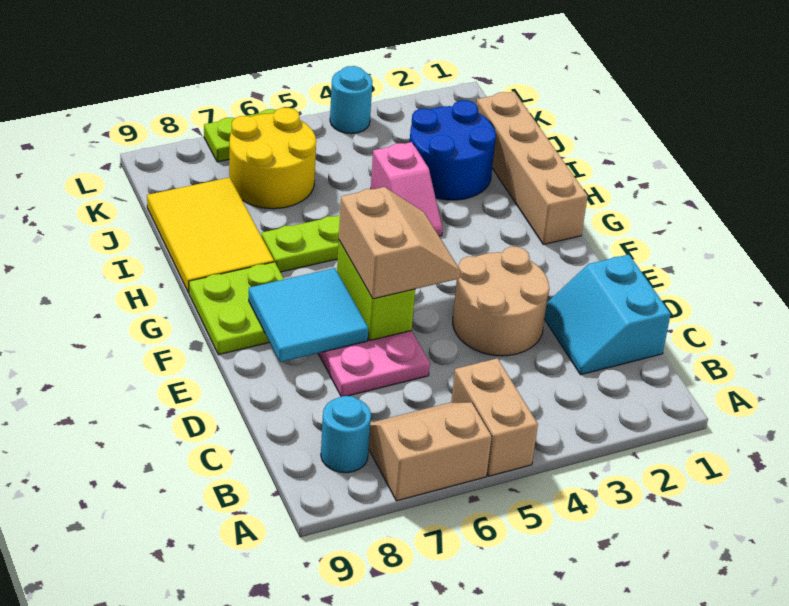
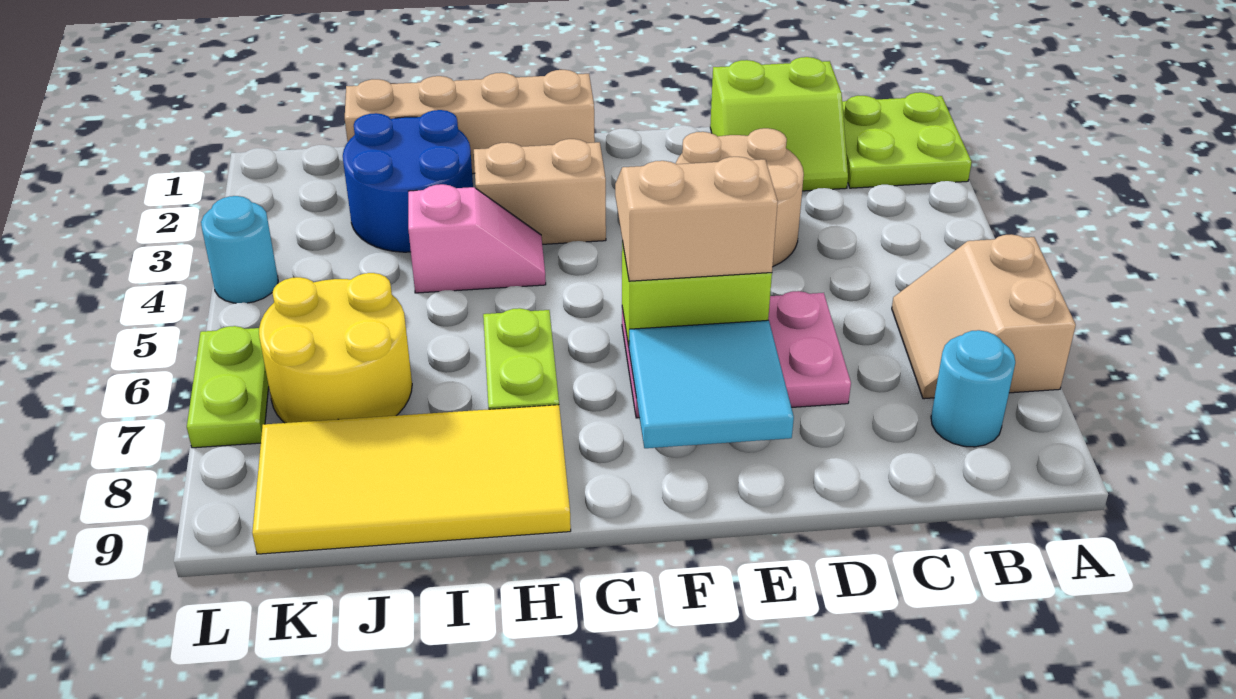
tan 1x2 brick [451,358,538,476] -> tan 1x2 brick moved to [474,139,606,244]
cyan 2x2 slope [544,255,671,375] -> lime 2x2 slope [710,57,848,191]
lime 2x2 plate [189,262,284,355] -> lime 2x2 plate moved to [842,92,971,188]
yellow 2x3 tile [147,177,274,293] -> yellow 2x4 tile [252,405,571,554]

